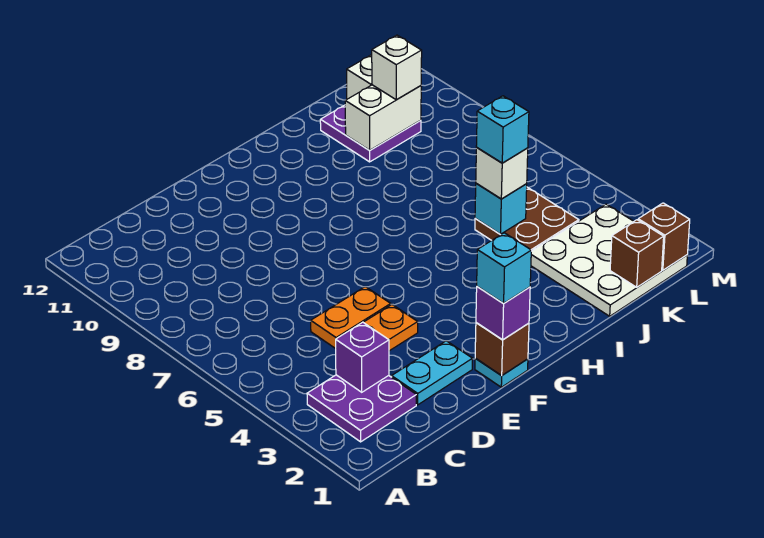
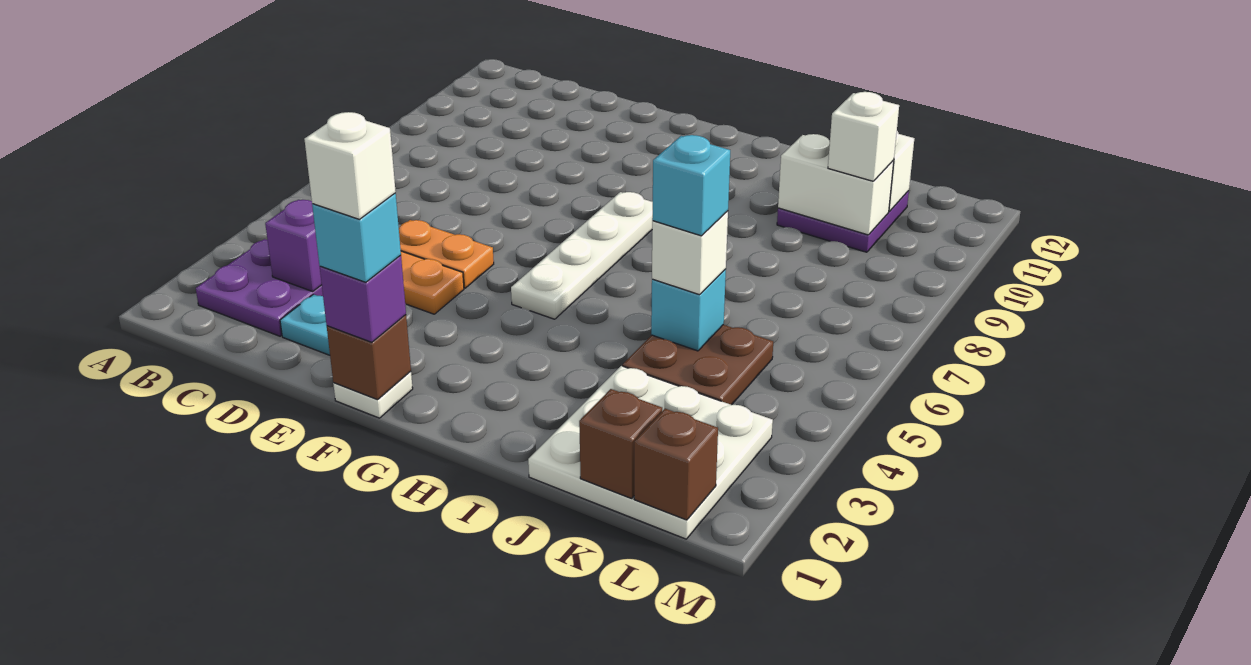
cyan 1x1 plate [475,358,528,387] -> white 1x1 plate [333,371,413,418]
none -> white 1x1 brick [304,112,396,219]
none -> white 1x4 plate [511,192,653,319]

